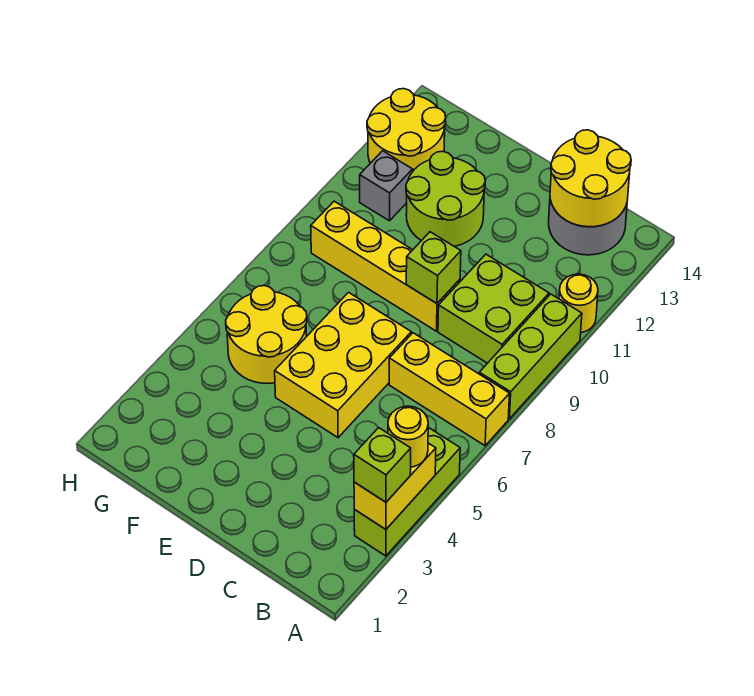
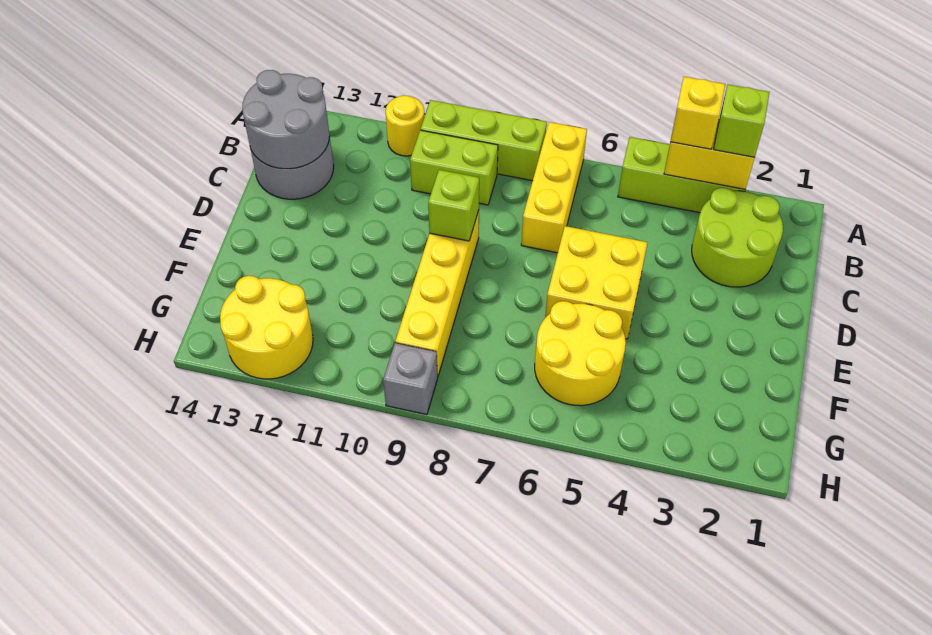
yellow 1x1 round brick [388,406,428,467] -> yellow 1x1 brick [670,77,725,149]
lime 2x2 brick [438,254,549,363] -> lime 1x2 brick [410,130,498,205]
yellow 2x2 round brick [550,130,631,227] -> grey 2x2 round brick [242,70,330,169]
yellow 2x3 brick [275,292,411,438] -> yellow 2x2 brick [545,226,648,339]
lime 2x2 round brick [406,151,485,246] -> lime 2x2 round brick moved to [692,188,783,287]
grey 1x1 brick [360,151,413,221] -> grey 1x1 brick moved to [383,343,438,415]

